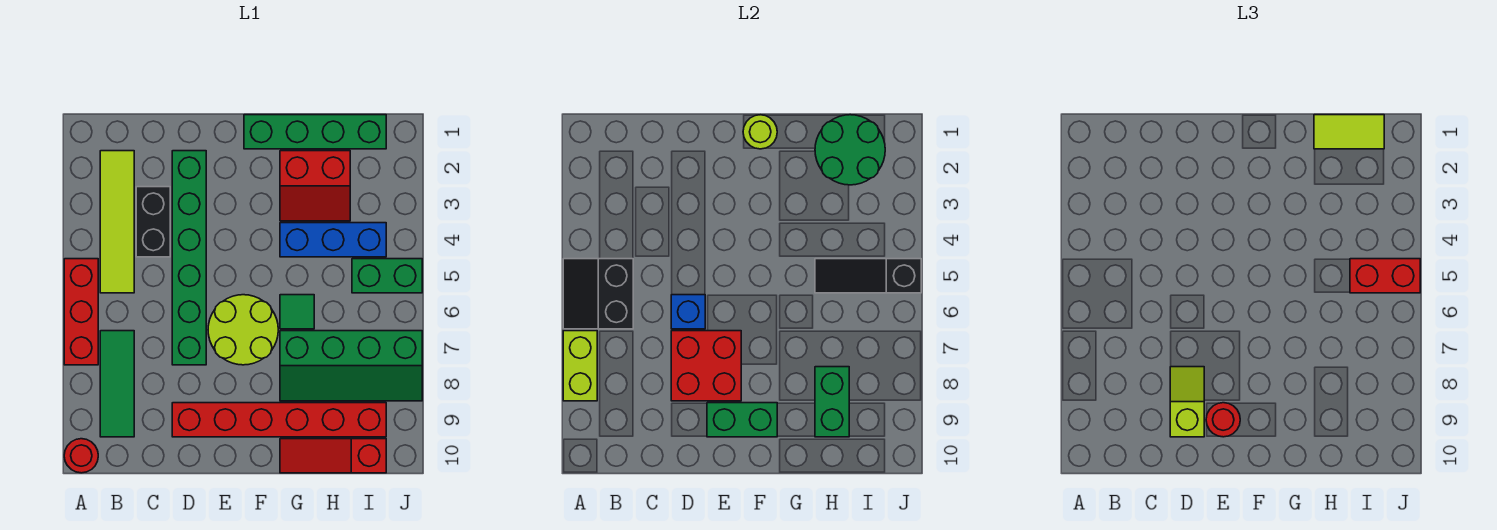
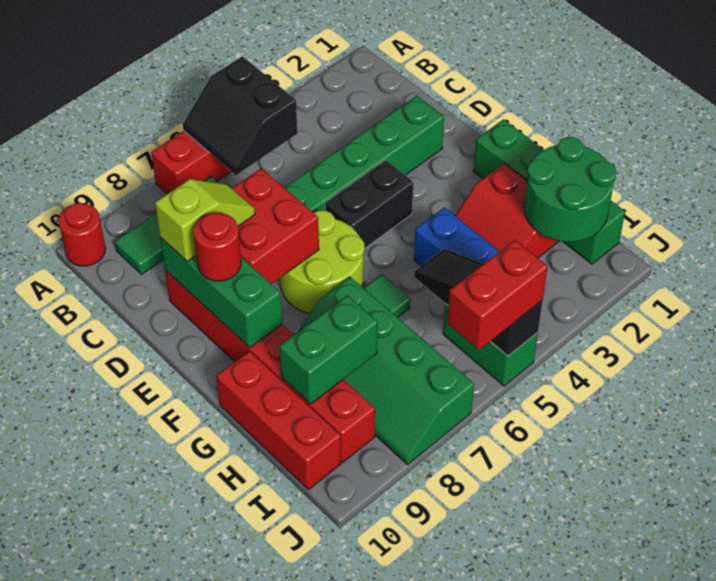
black 2x2 slope [563,259,633,329] -> black 2x2 slope turned to [183,56,297,175]
lime 1x2 brick [563,331,597,401] -> none
lime 1x4 tile [100,151,134,293] -> none
black 1x2 brick [136,187,170,257] -> black 1x2 brick moved to [325,160,413,249]
blue 1x1 brick [671,295,705,329] -> none
green 1x2 brick [707,403,777,437] -> green 1x3 brick [160,237,282,348]
lime 1x1 round brick [743,115,777,149] -> none
red 1x3 slope [280,439,386,473] -> red 1x3 brick [216,351,341,490]
lime 1x2 tile [1314,115,1384,149] -> none
red 1x2 brick [1350,259,1420,293] -> red 1x2 brick turned to [447,240,548,350]

